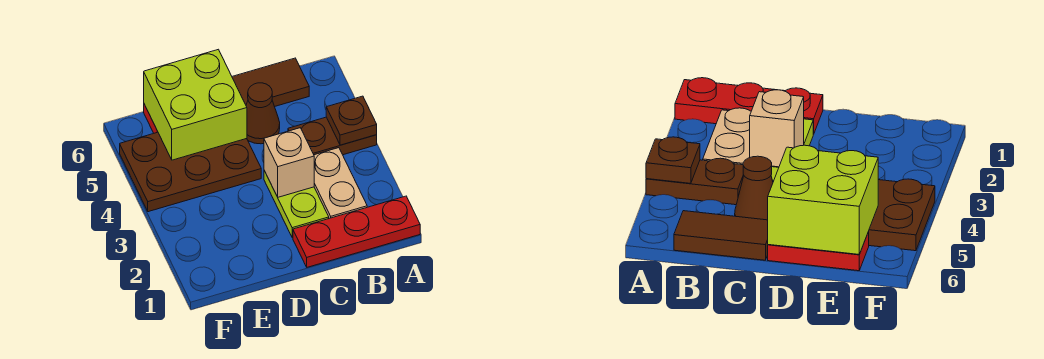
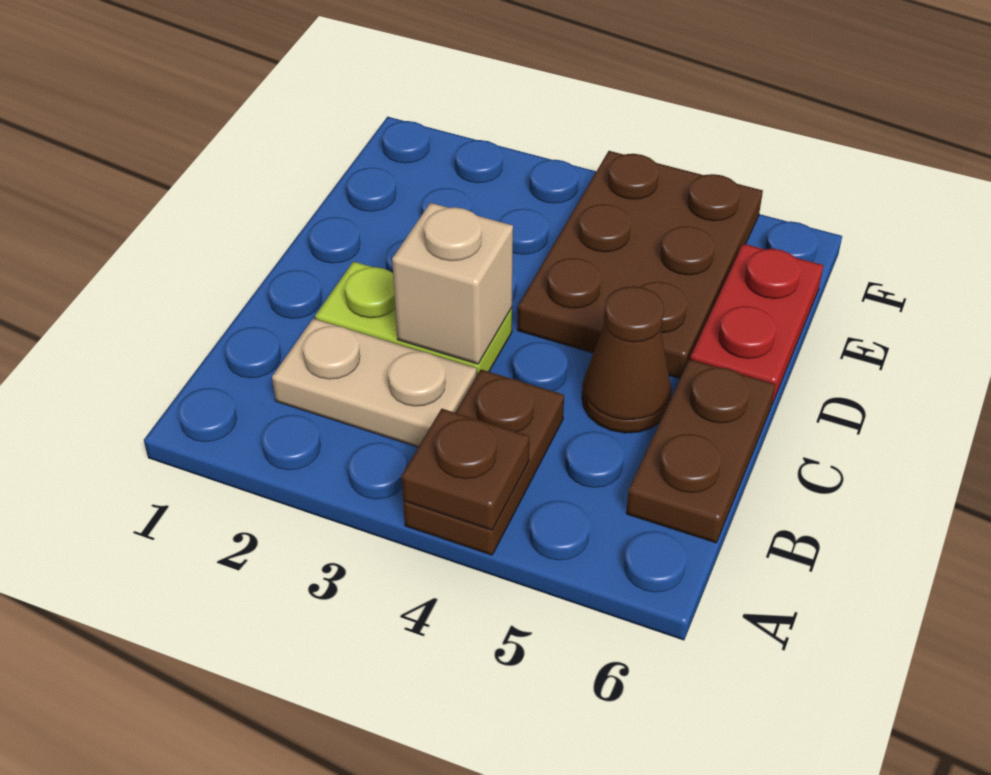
red 1x3 plate [293,196,420,267] -> none
brown 1x2 tile [232,58,309,107] -> brown 1x2 plate [626,359,775,543]
lime 2x2 brick [144,49,247,160] -> none

